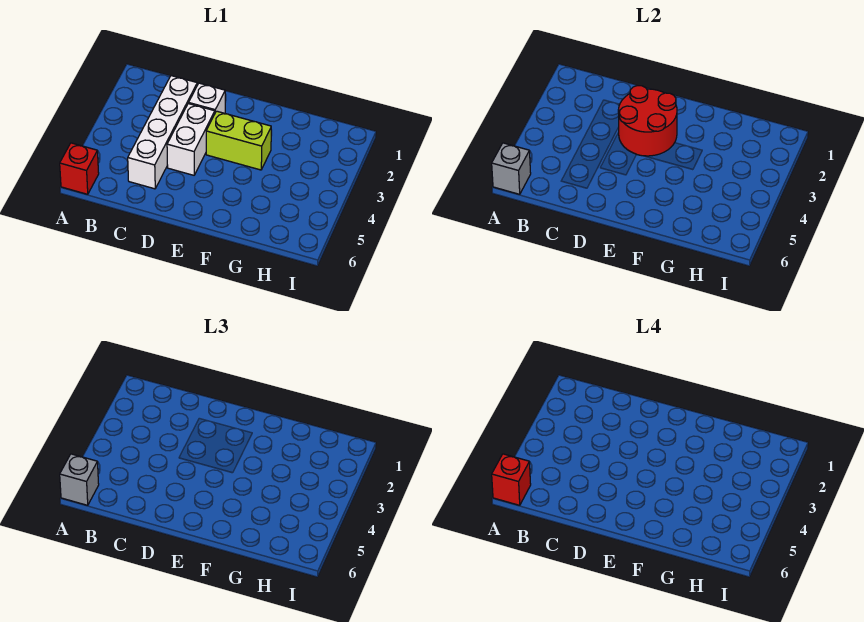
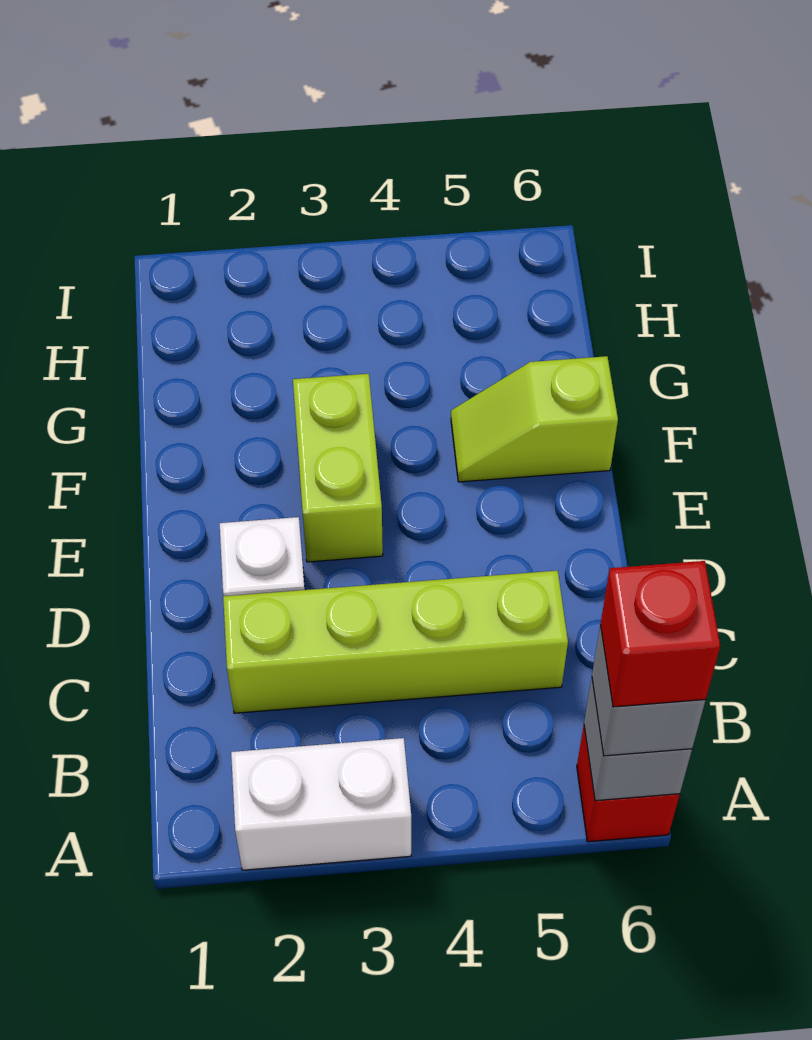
white 1x4 brick [128,76,197,189] -> lime 1x4 brick [223,571,568,713]
red 2x2 round brick [618,86,677,156] -> none
white 1x2 brick [167,103,215,175] -> white 1x2 brick moved to [231,738,411,870]
none -> lime 1x2 slope [451,356,618,482]

